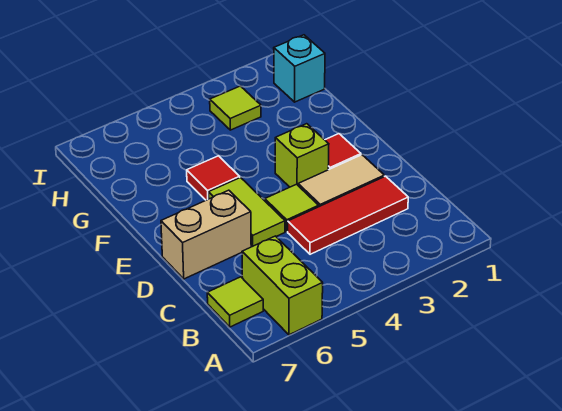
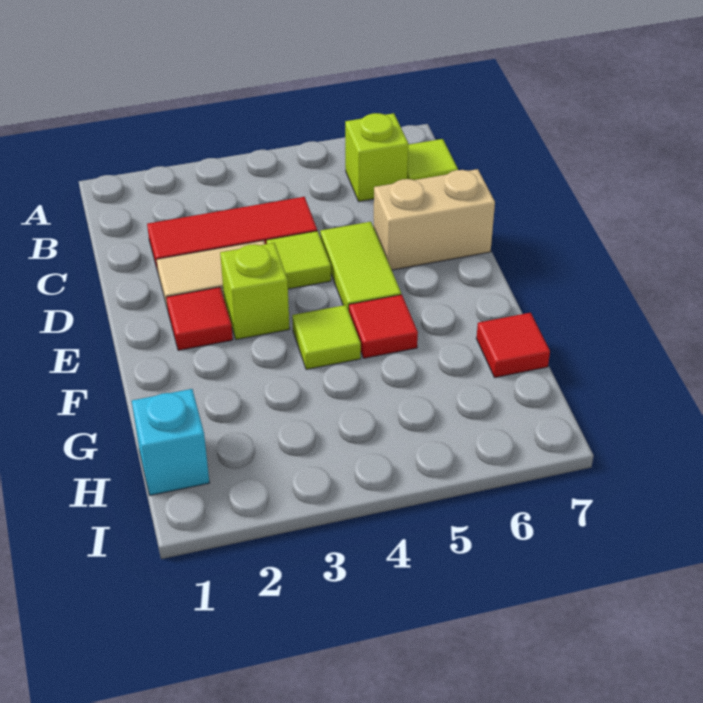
lime 1x2 brick [242,236,323,335] -> lime 1x1 brick [345,113,408,202]
none -> red 1x1 tile [476,313,550,378]
lime 1x1 tile [210,86,261,130] -> lime 1x1 tile moved to [292,305,361,369]

